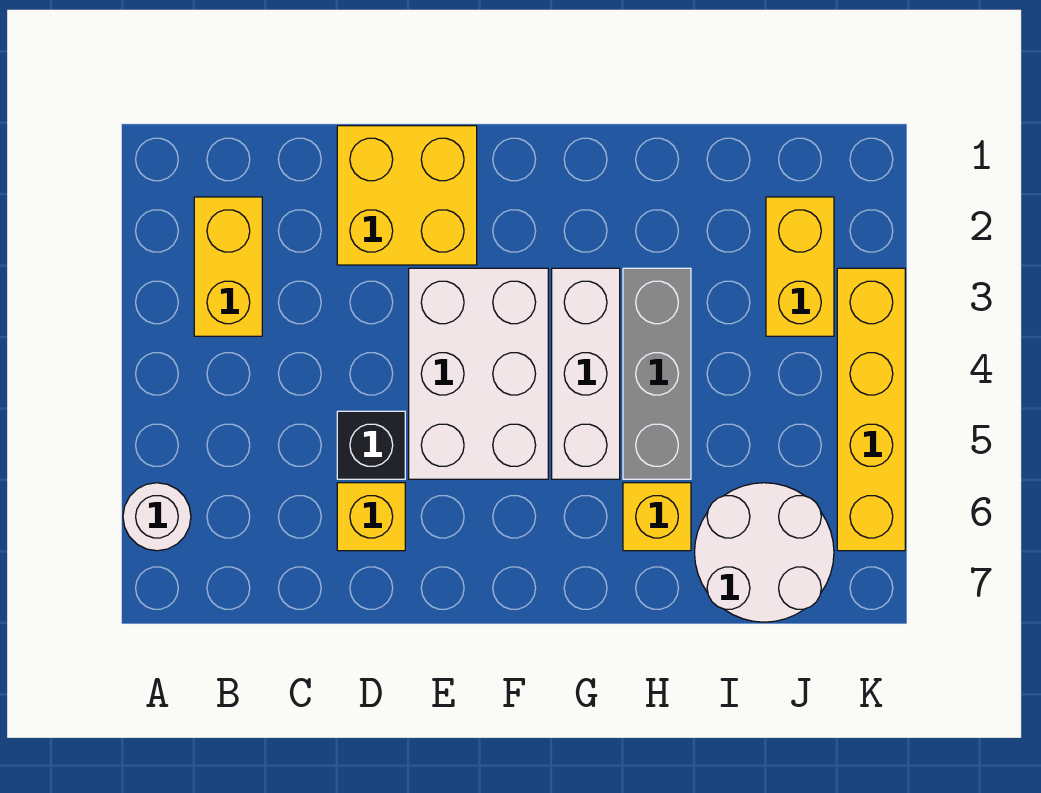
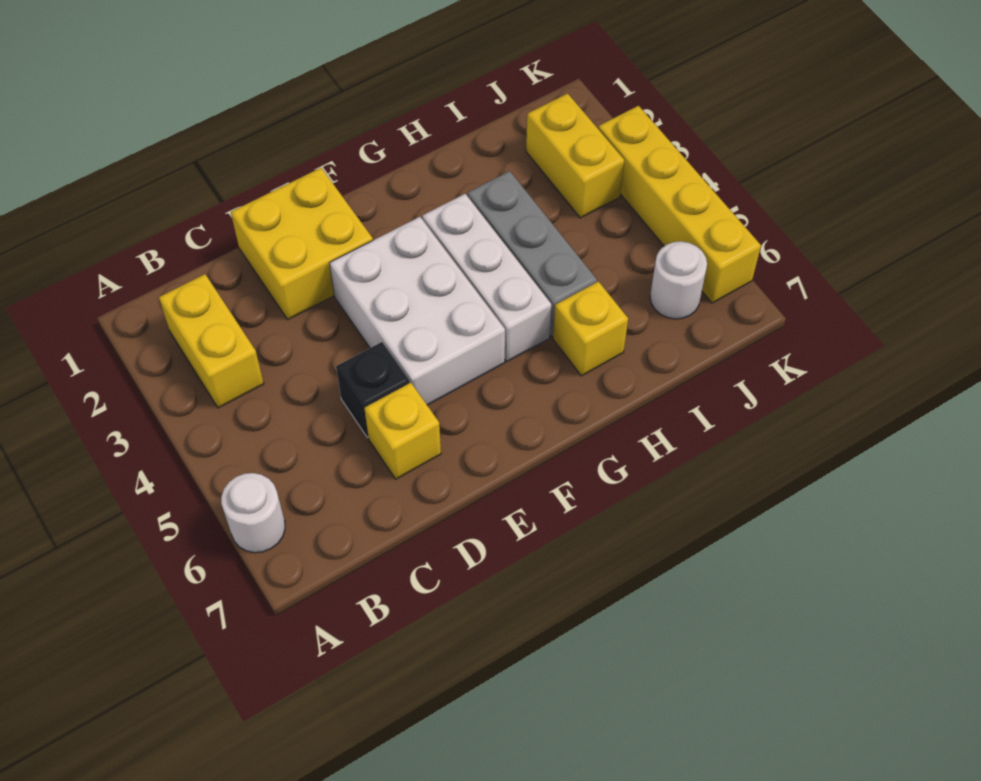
white 2x2 round brick [695,483,834,622] -> white 1x1 round brick [650,241,707,319]

